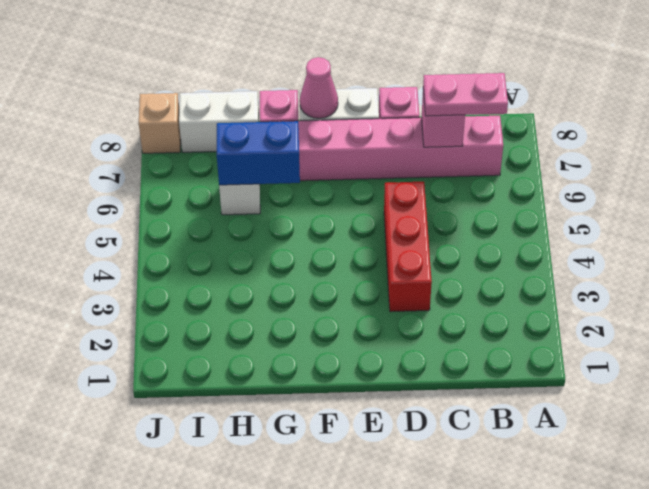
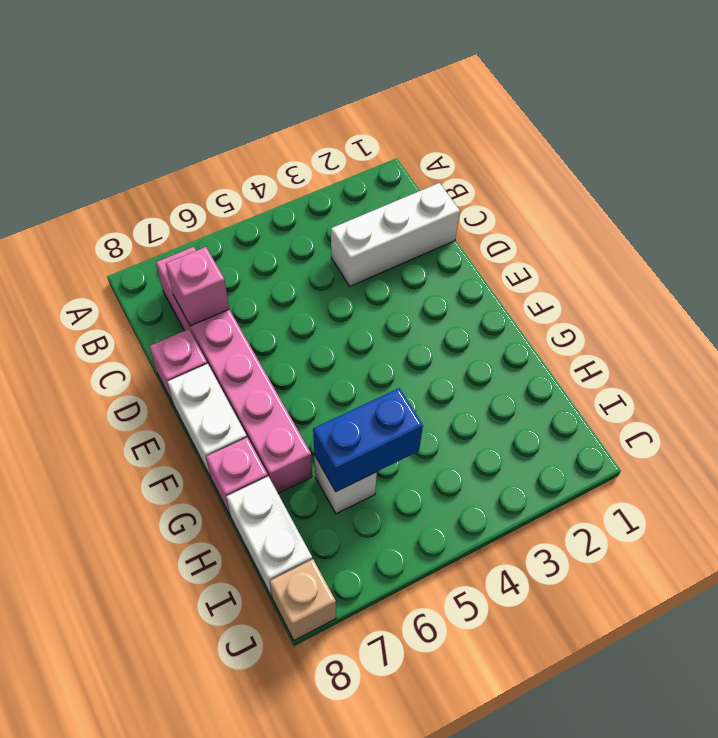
pink 1x2 plate [423,73,508,116] -> none
none -> white 1x3 brick [331,183,460,286]
red 1x3 brick [384,182,432,312] -> none
pink 1x1 cone [300,57,338,118] -> none
blue 1x2 brick [217,121,300,185] -> blue 1x2 brick turned to [313,388,423,492]

